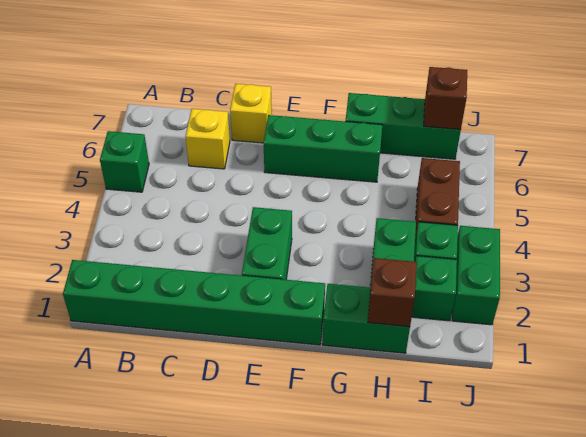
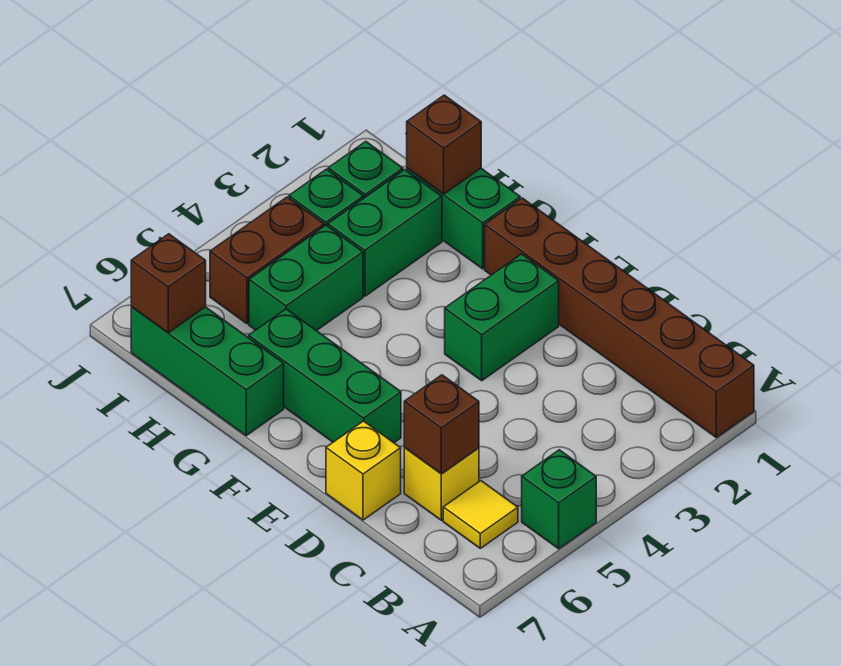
green 1x6 brick [63,260,325,345] -> brown 1x6 brick [485,198,754,438]
none -> yellow 1x1 tile [443,481,518,548]
none -> brown 1x1 brick [404,375,479,474]
green 1x2 brick [452,226,500,325] -> green 1x2 brick moved to [249,225,363,331]

